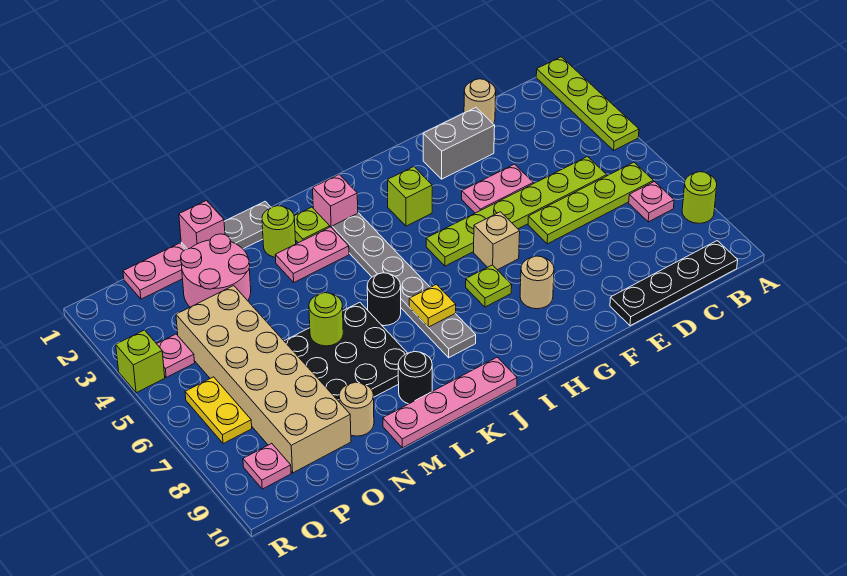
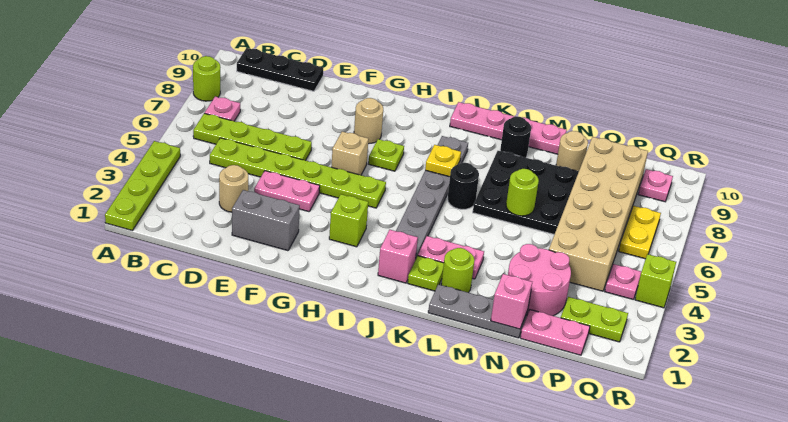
black 1x4 plate [610,241,738,326] -> black 1x3 plate [237,48,323,91]
tan 1x1 round brick [464,79,496,123] -> tan 1x1 round brick moved to [219,165,248,212]
none -> lime 1x2 plate [561,297,628,342]

